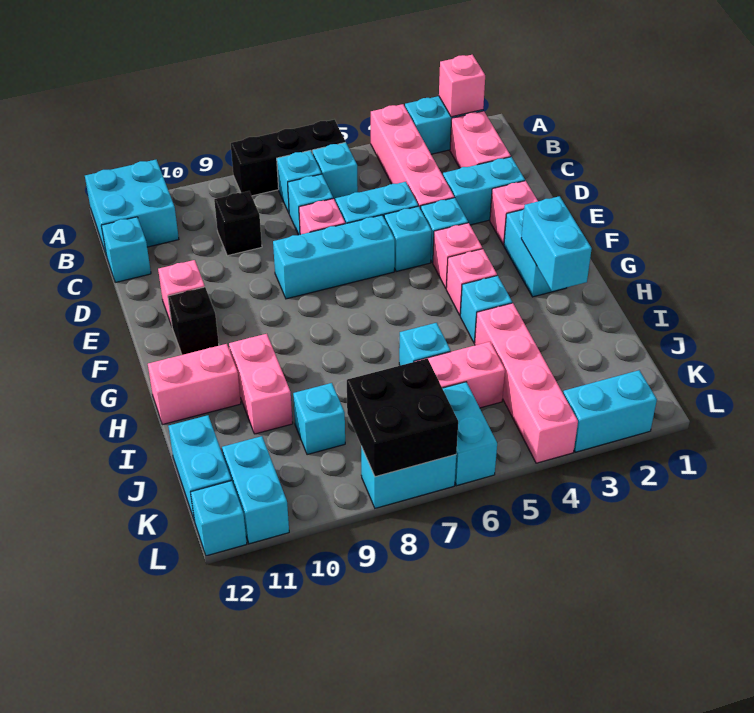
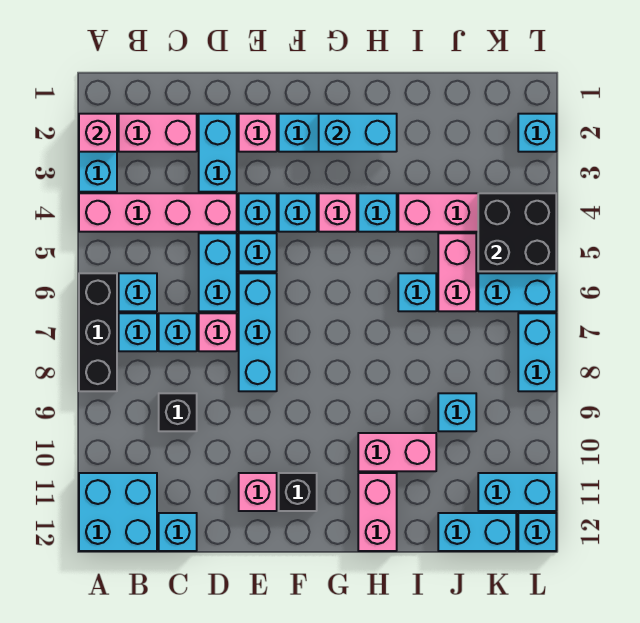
pink 1x1 brick [433,223,482,288] -> cyan 1x1 brick [279,193,317,232]
black 2x2 brick [347,359,458,477] -> black 2x2 brick moved to [478,193,556,271]
cyan 1x2 brick [563,370,657,452] -> cyan 1x1 brick [518,114,556,152]

